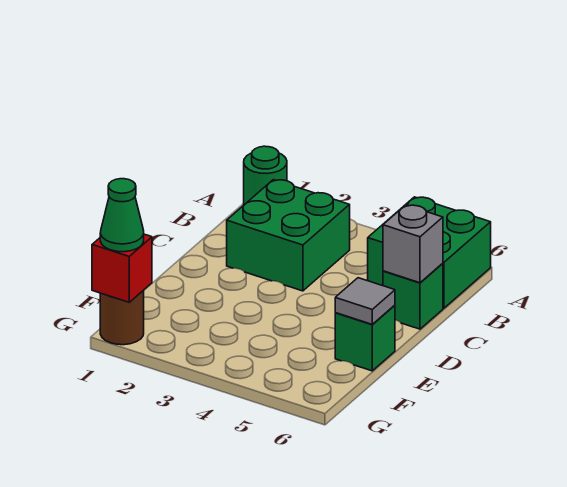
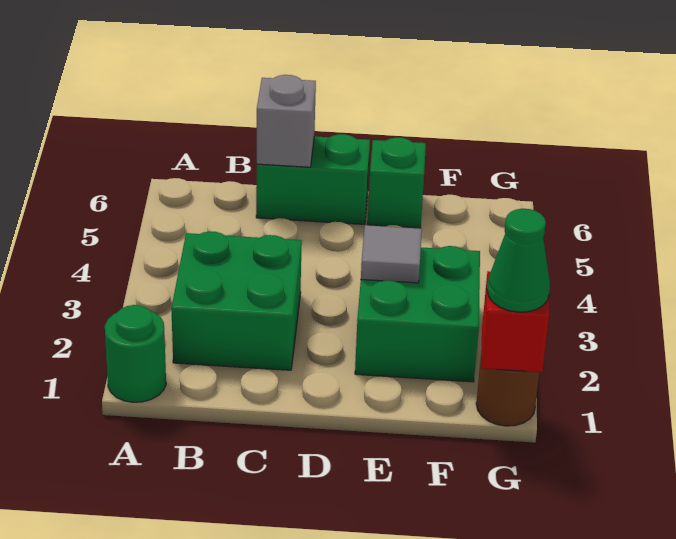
green 2x2 brick [368,197,491,308] -> green 2x2 brick moved to [355,246,480,382]
green 1x1 brick [383,263,443,329] -> green 1x2 brick [256,134,370,224]
grey 1x1 tile [335,278,395,325] -> grey 1x1 tile moved to [361,225,422,283]

